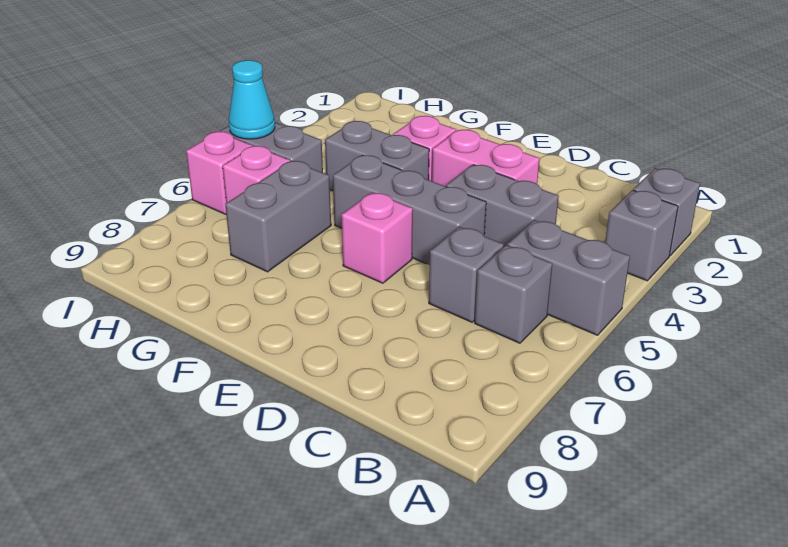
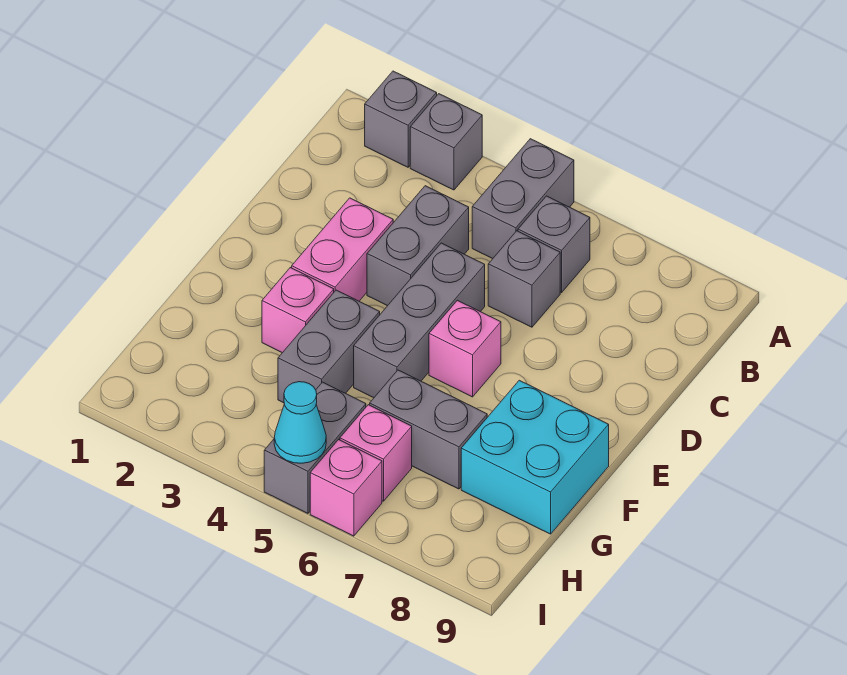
none -> cyan 2x2 brick [461,380,609,534]

